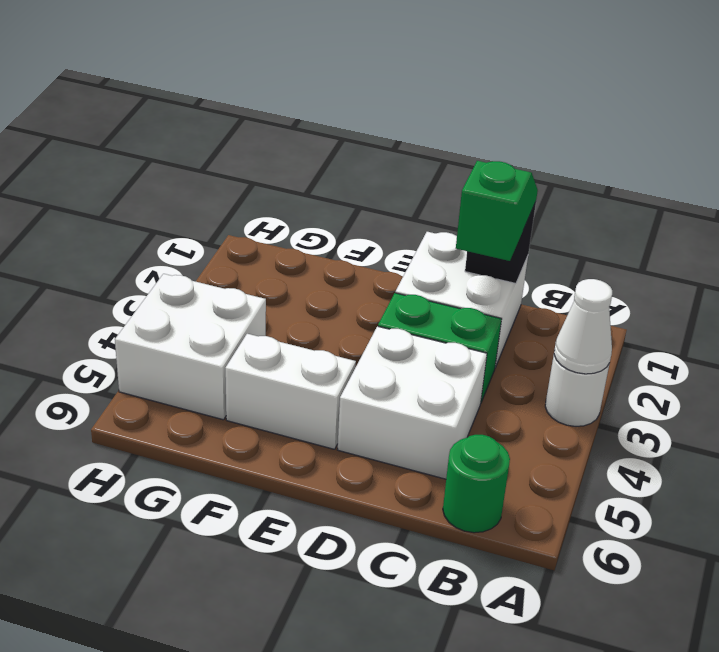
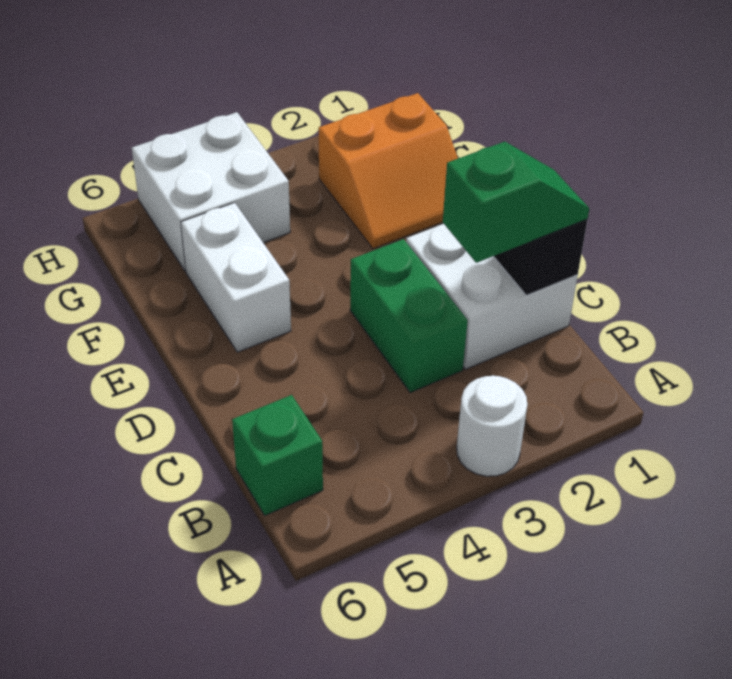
white 1x1 cone [554,279,612,374] -> none
green 1x1 round brick [443,435,510,533] -> green 1x1 brick [232,395,323,515]
white 2x2 brick [337,326,487,479] -> none
none -> orange 2x2 slope [319,93,458,249]

